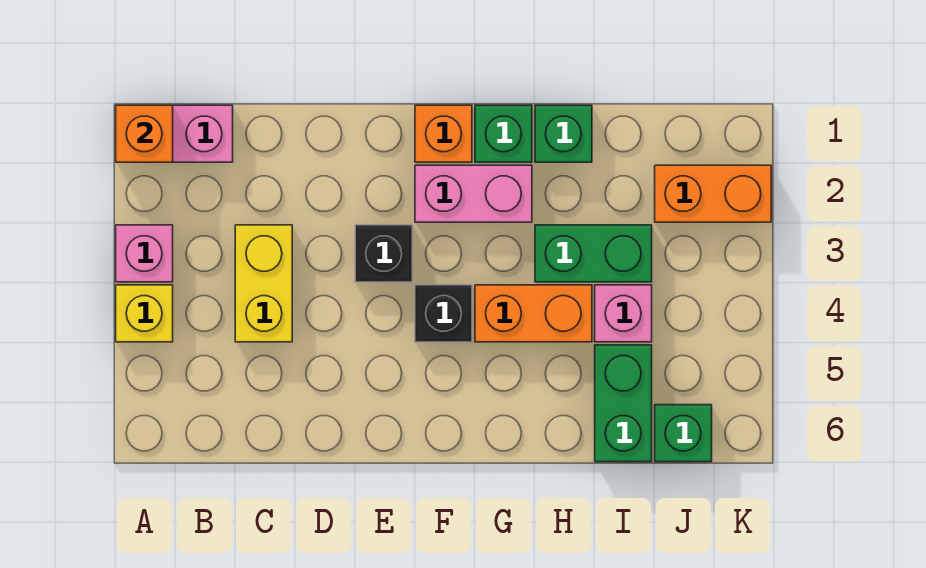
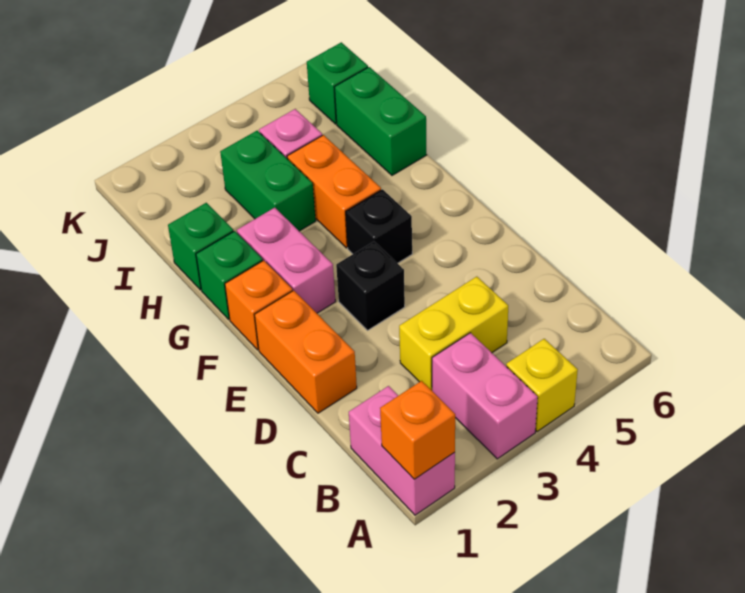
pink 1x1 brick [116,225,173,282] -> pink 1x2 brick [432,333,538,459]
green 1x2 brick [595,345,652,462] -> green 1x2 brick turned to [334,67,427,175]
orange 1x2 brick [655,165,771,222] -> orange 1x2 brick moved to [255,290,357,413]

